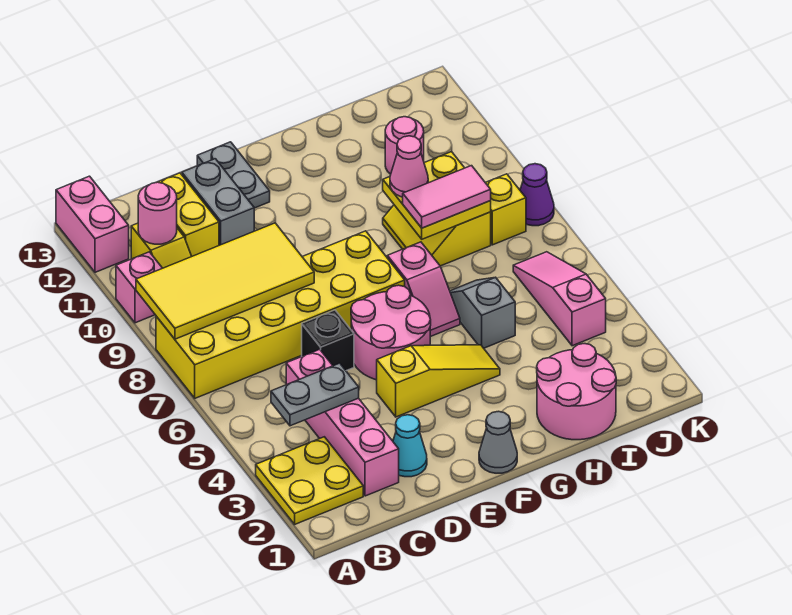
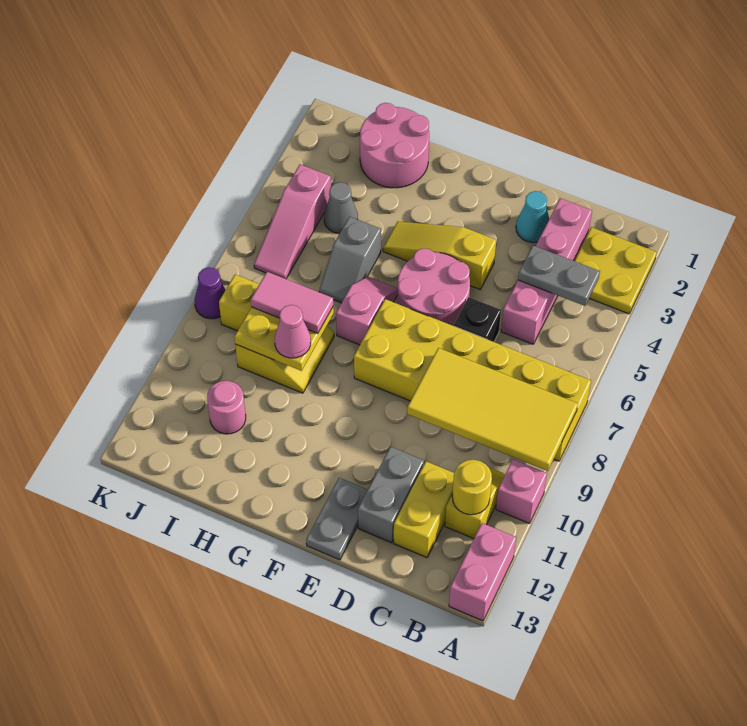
pink 1x1 round brick [138,182,177,244] -> yellow 1x1 round brick [452,460,492,515]
grey 1x1 cone [479,411,517,473] -> grey 1x1 cone moved to [324,182,358,234]

